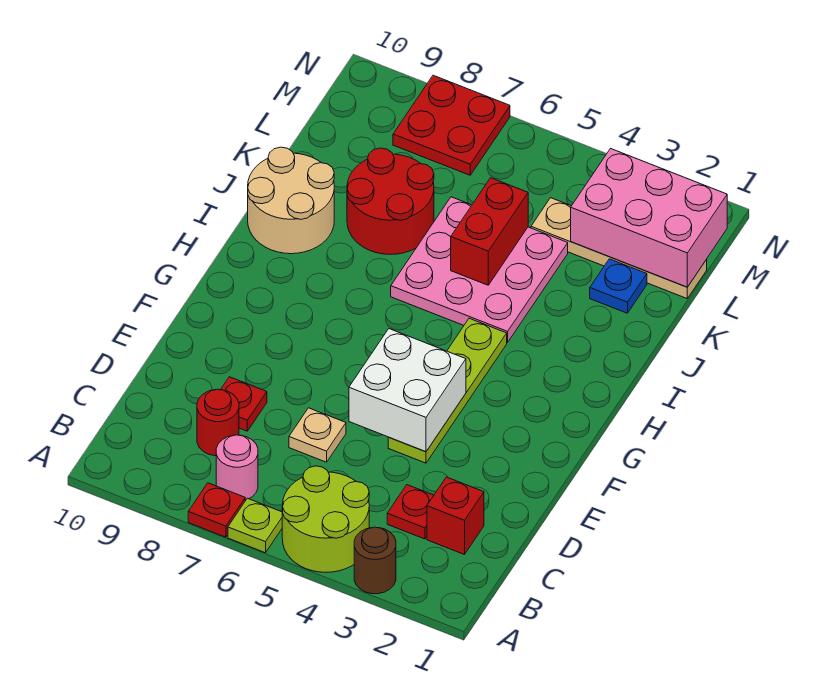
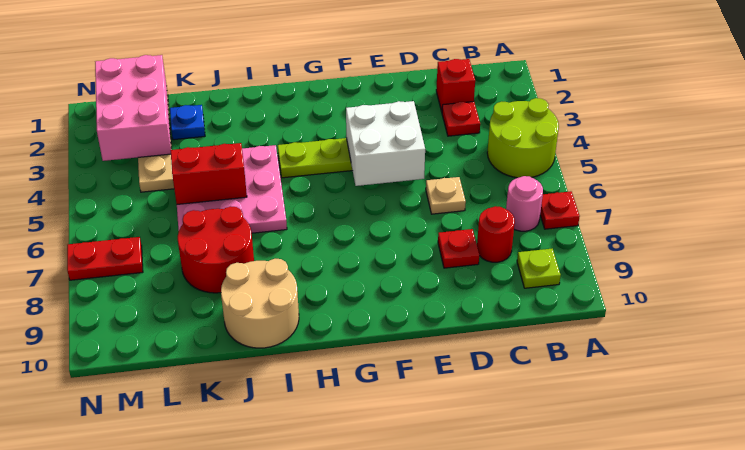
brown 1x1 round brick [354,527,396,594] -> none
lime 1x1 plate [228,498,282,553] -> lime 1x1 plate moved to [517,249,561,288]
red 2x2 plate [393,75,510,175] -> red 1x2 plate [67,237,143,280]

